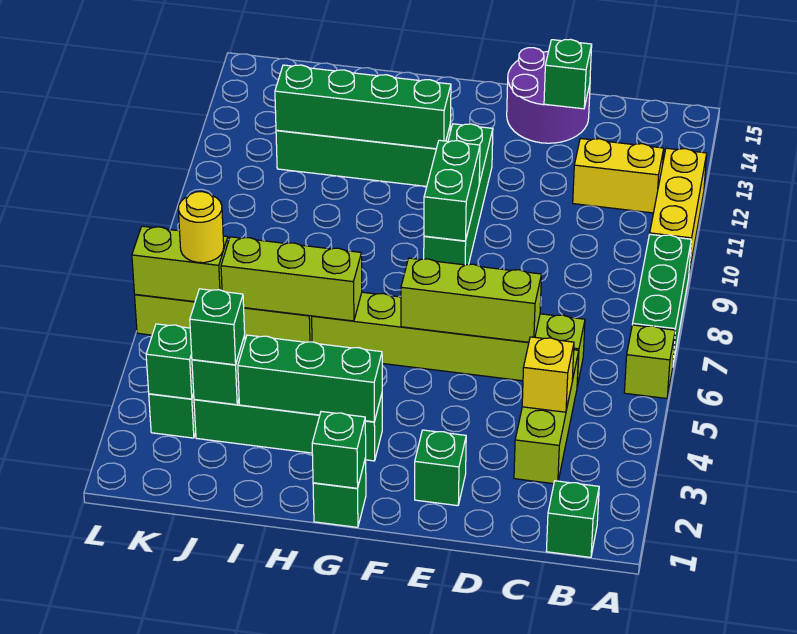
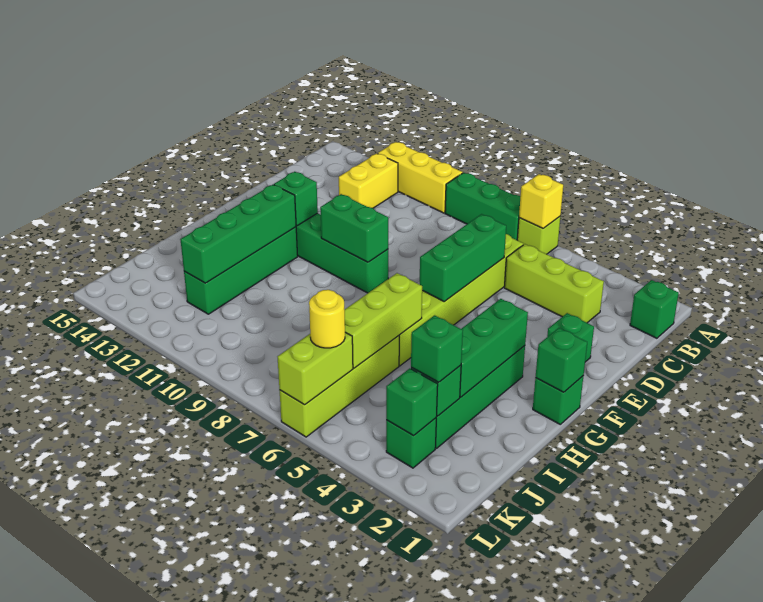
yellow 1x1 brick [522,337,574,412] -> yellow 1x1 brick moved to [519,174,563,228]
lime 1x3 brick [401,258,542,342] -> green 1x3 brick [420,214,506,302]
purple 2x2 round brick [507,48,590,143] -> none
green 1x1 brick [544,39,592,109] -> green 1x1 brick moved to [274,172,318,226]

